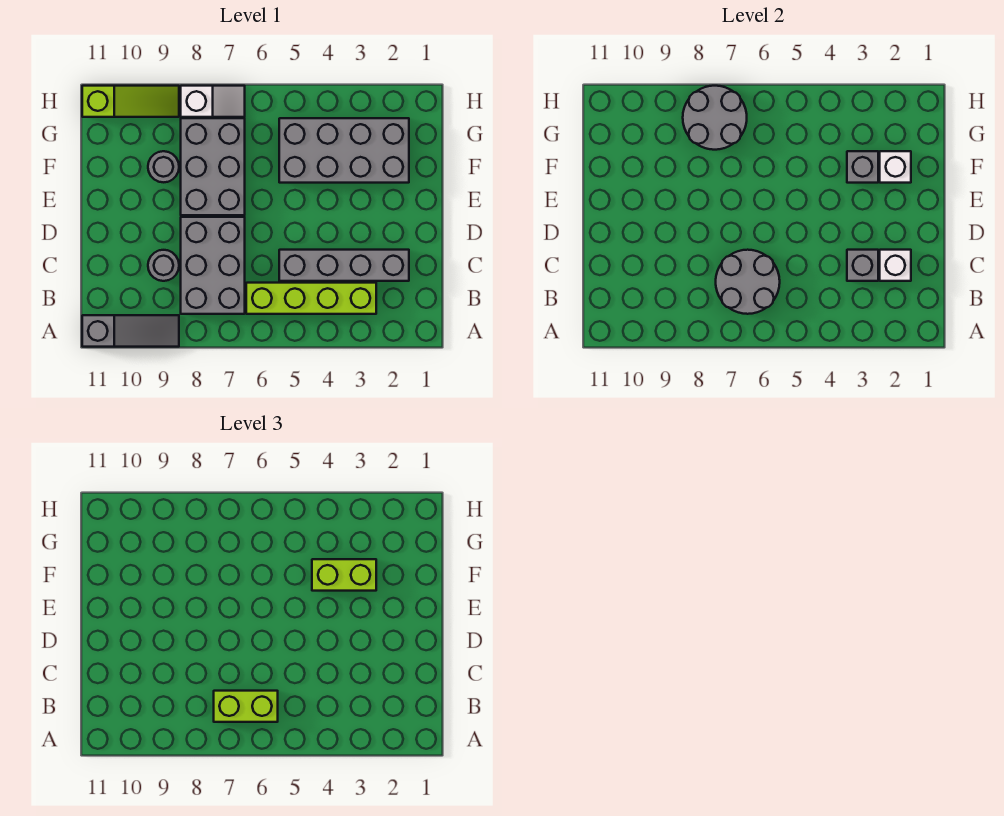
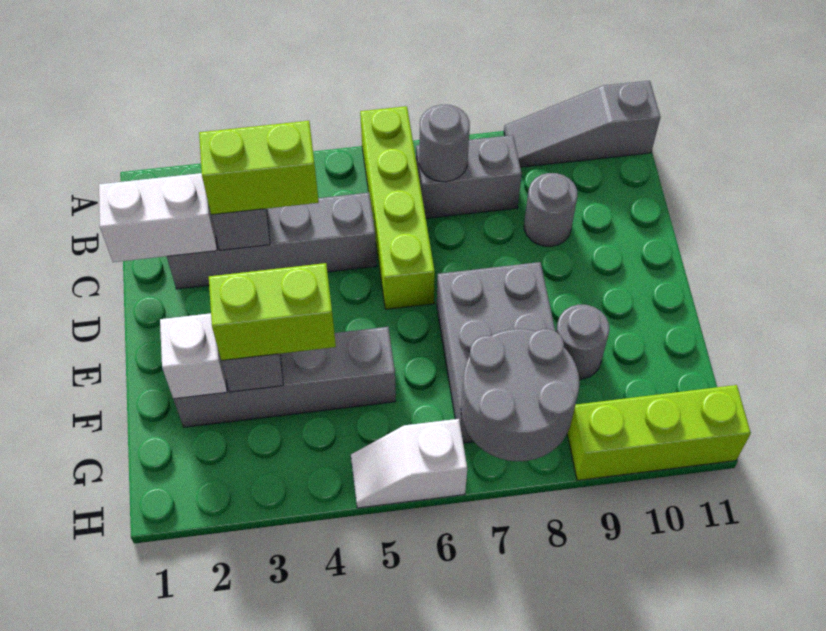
lime 1x4 brick [246,283,376,314] -> lime 1x4 brick turned to [360,106,435,309]
grey 2x2 round brick [716,250,780,314] -> grey 1x1 round brick [419,105,470,182]
lime 1x2 brick [214,691,278,722] -> lime 1x2 brick moved to [199,121,319,215]
grey 2x3 brick [181,217,245,314] -> grey 1x2 brick [416,135,522,218]
white 1x1 brick [880,250,911,281] -> white 1x2 brick [99,173,217,262]
grey 2x4 brick [279,118,409,183] -> grey 1x4 brick [174,327,396,427]
white 1x2 slope [181,86,245,117] -> white 1x2 slope moved to [351,419,467,508]
lime 1x3 slope [82,86,179,117] -> lime 1x3 brick [567,385,751,480]

